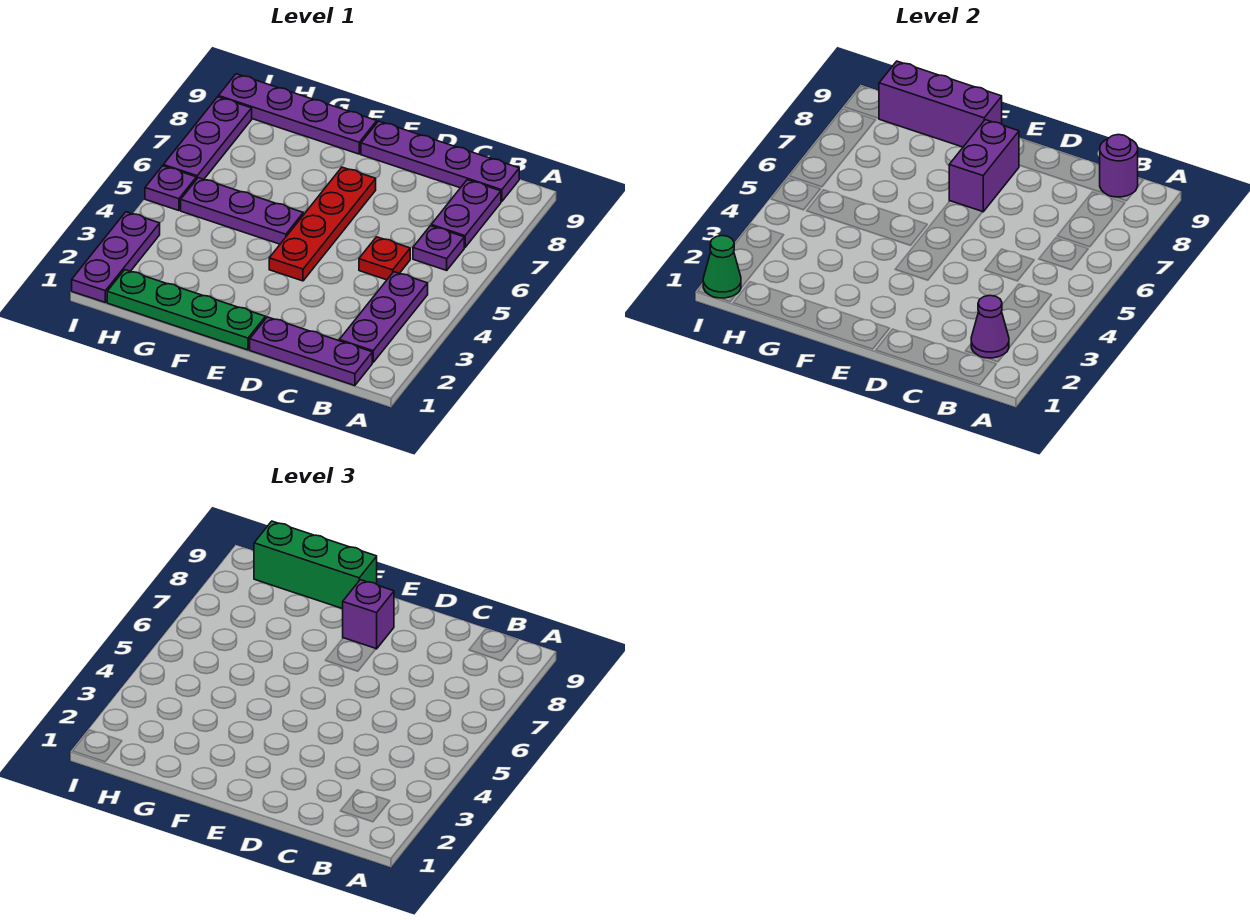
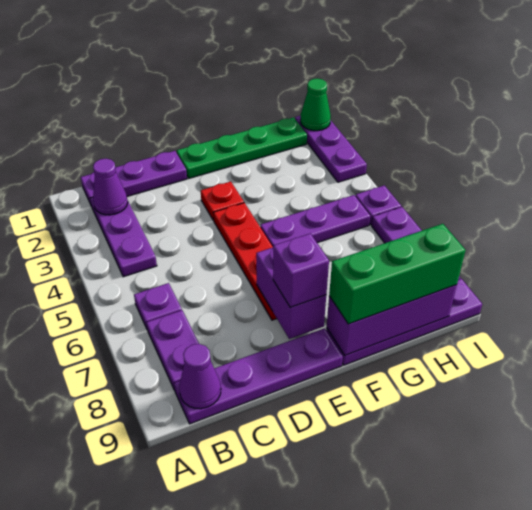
purple 1x1 round brick [1100,135,1138,197] -> purple 1x1 cone [179,344,221,409]
red 1x1 plate [359,237,410,280] -> red 1x1 plate moved to [201,182,244,221]

